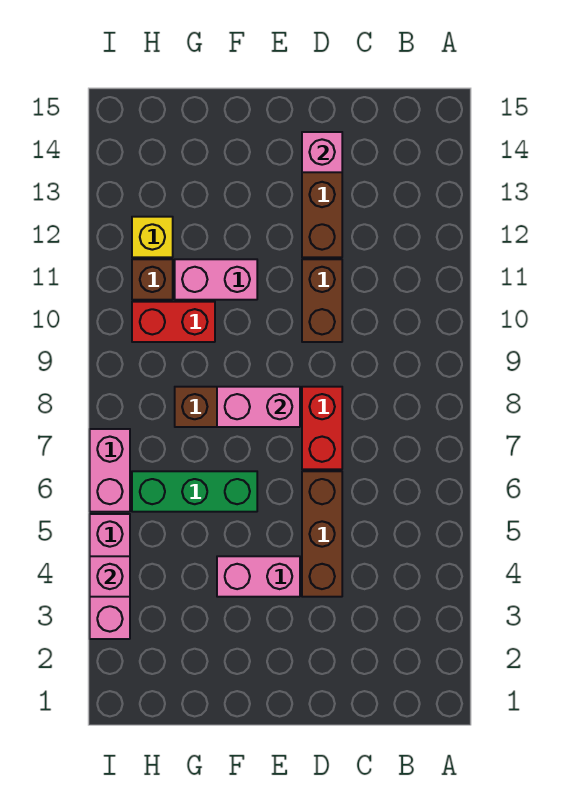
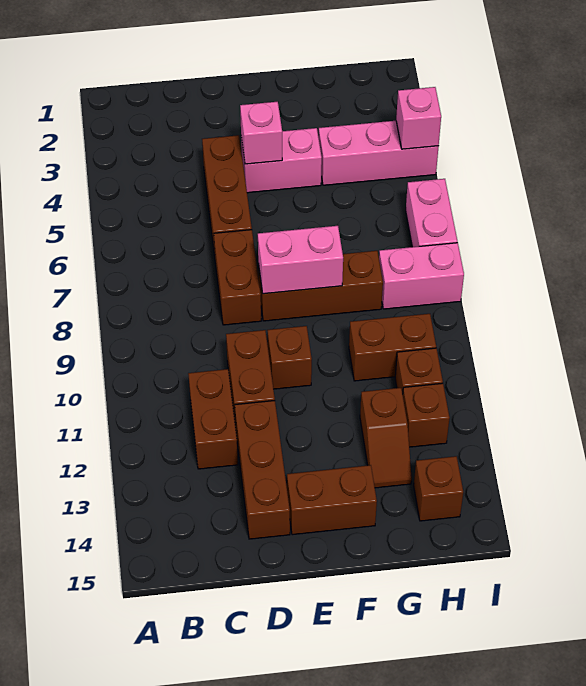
none -> brown 1x2 brick [188,369,238,469]
red 1x2 brick [302,387,342,469] -> brown 1x2 brick [214,230,261,325]
pink 1x1 brick [302,132,342,172] -> pink 1x1 brick moved to [240,102,282,164]
none -> brown 1x1 brick [267,326,312,389]
none -> brown 1x2 brick [287,465,377,535]
green 1x3 brick [132,471,257,512] -> none
pink 1x2 brick [175,259,257,300] -> pink 1x2 brick moved to [379,243,464,309]
red 1x2 brick [132,302,215,342] -> brown 1x2 brick [349,314,436,381]
none -> brown 1x2 slope [360,388,412,488]
yellow 1x1 brick [132,217,173,257] -> brown 1x1 brick [403,383,450,447]
none -> brown 1x1 brick [414,456,463,521]
pink 1x3 brick [90,514,130,639] -> pink 1x3 brick turned to [319,121,439,185]

